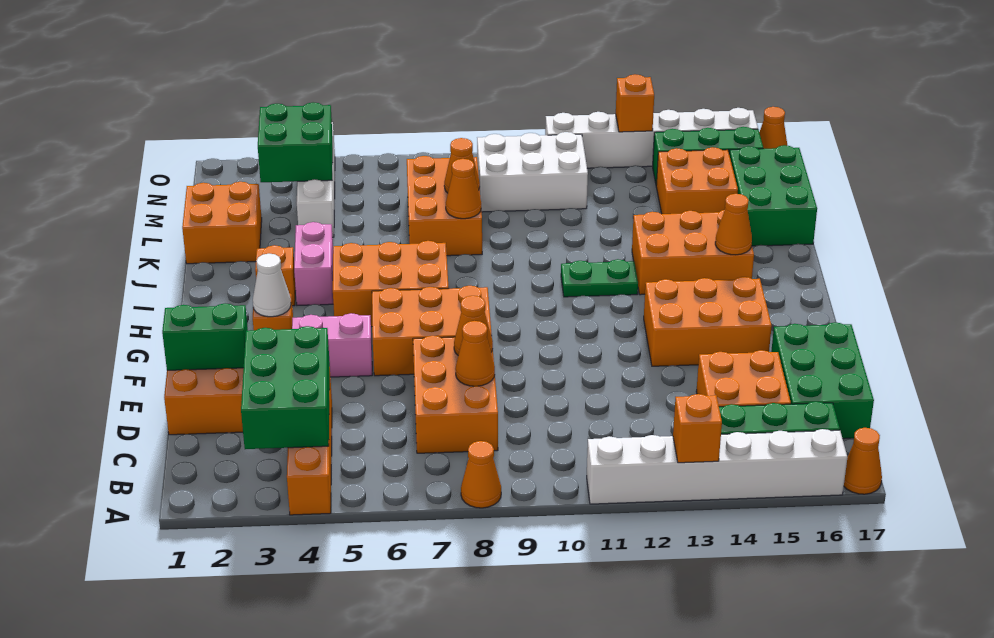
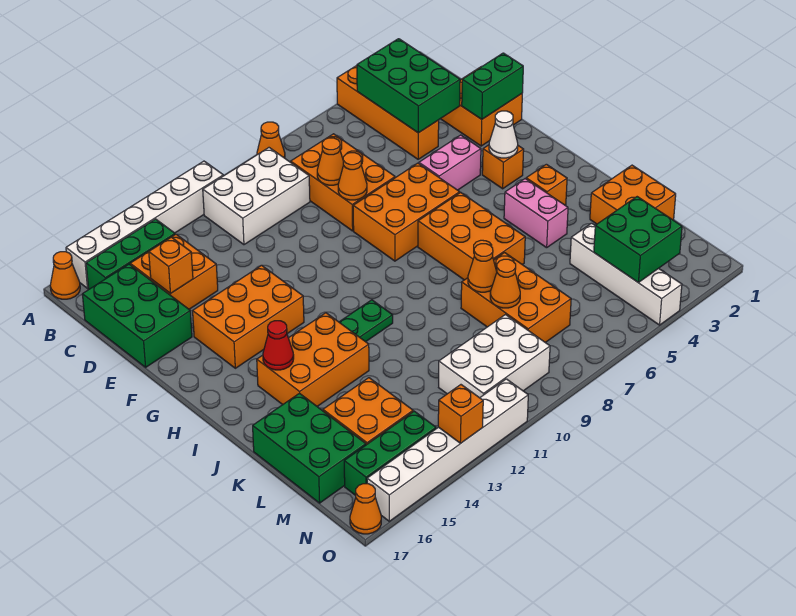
orange 1x1 brick [673,394,722,463] -> orange 1x1 brick moved to [149,237,193,294]
none -> white 2x3 brick [203,148,310,245]
orange 2x3 brick [333,241,449,327] -> orange 2x3 brick turned to [418,192,525,280]
orange 1x1 cone [715,194,752,255] -> red 1x1 cone [263,321,294,370]

